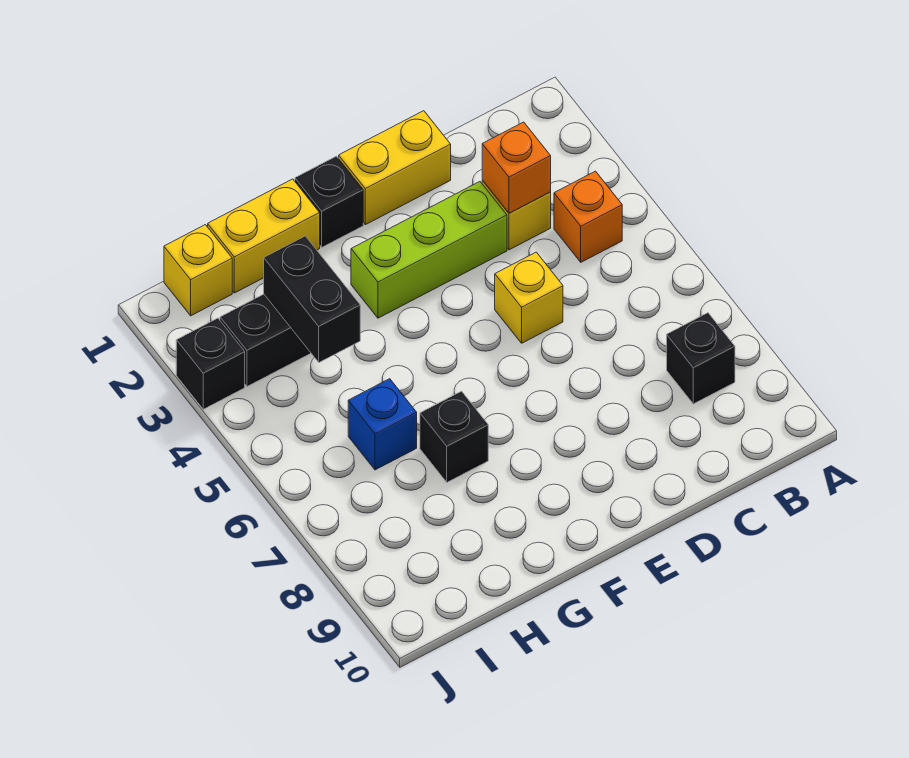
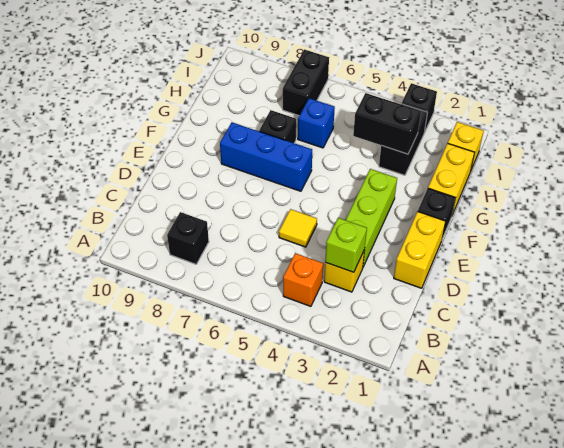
orange 1x1 brick [482,122,551,213] -> lime 1x1 brick [325,218,367,272]
yellow 1x1 brick [495,252,563,343] -> yellow 1x1 tile [279,209,317,247]
none -> blue 1x3 brick [220,122,312,191]
none -> black 1x2 brick [283,49,329,116]

